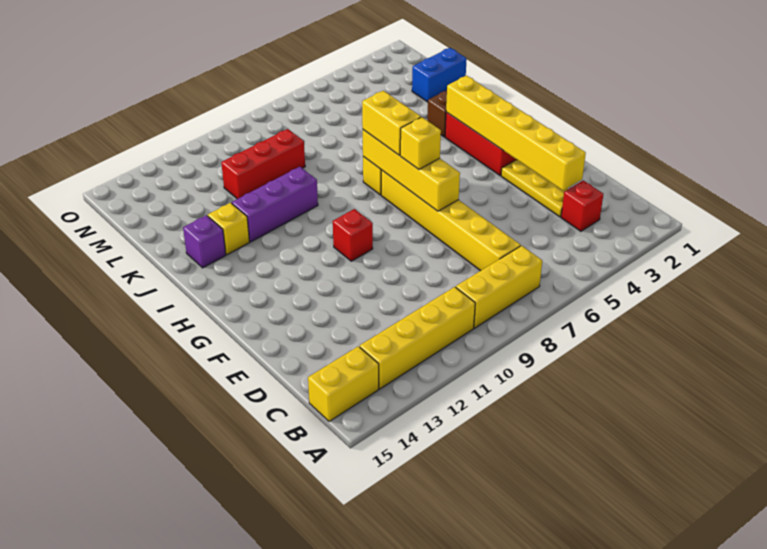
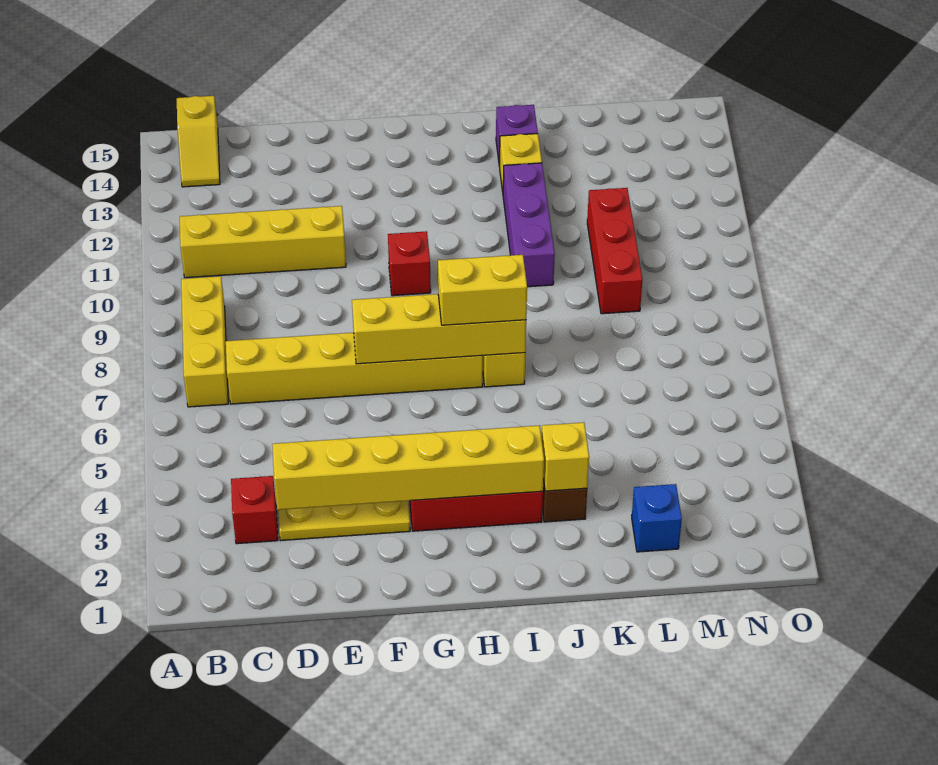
yellow 1x4 brick [360,287,475,389] -> yellow 1x4 brick turned to [180,206,346,278]
yellow 1x2 brick [308,346,379,421] -> yellow 1x2 slope [177,96,220,187]
yellow 1x1 brick [400,117,441,169] -> yellow 1x1 brick moved to [541,422,589,491]
blue 1x2 brick [412,48,467,102] -> blue 1x1 brick [632,484,682,552]

